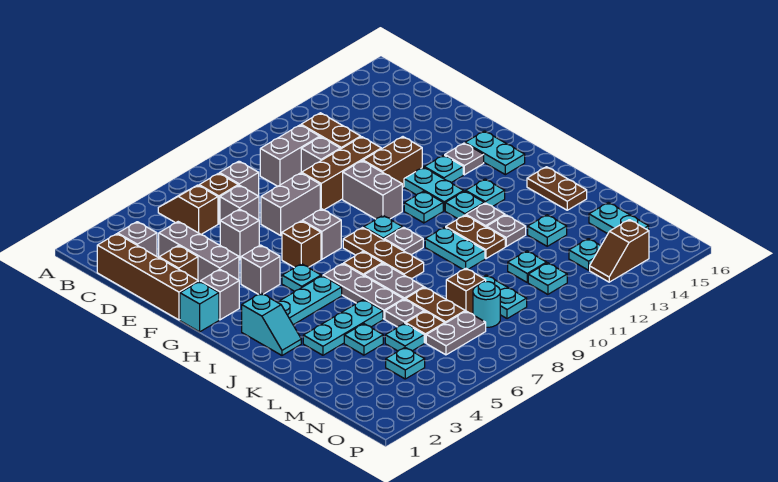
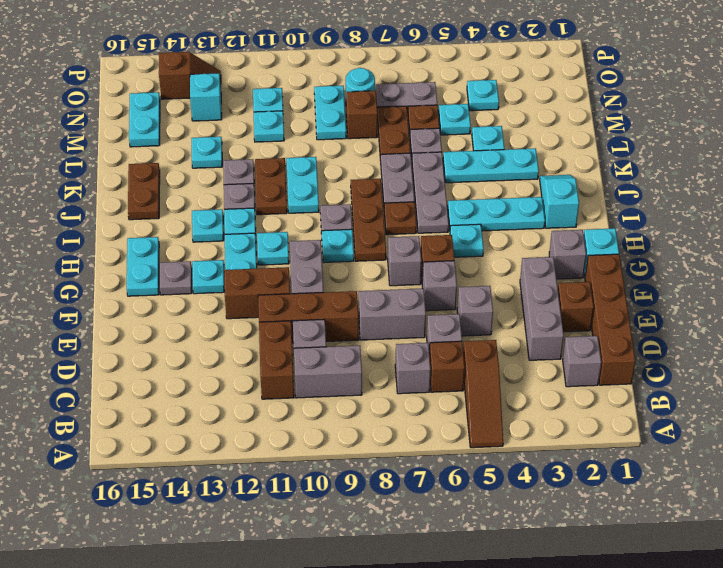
brown 1x2 slope [158,185,218,234] -> brown 1x3 slope [463,340,503,448]
grey 1x1 brick [241,245,280,294] -> grey 1x1 brick moved to [422,261,457,311]
cyan 1x1 plate [569,239,601,270] -> cyan 1x1 brick [190,73,222,121]

